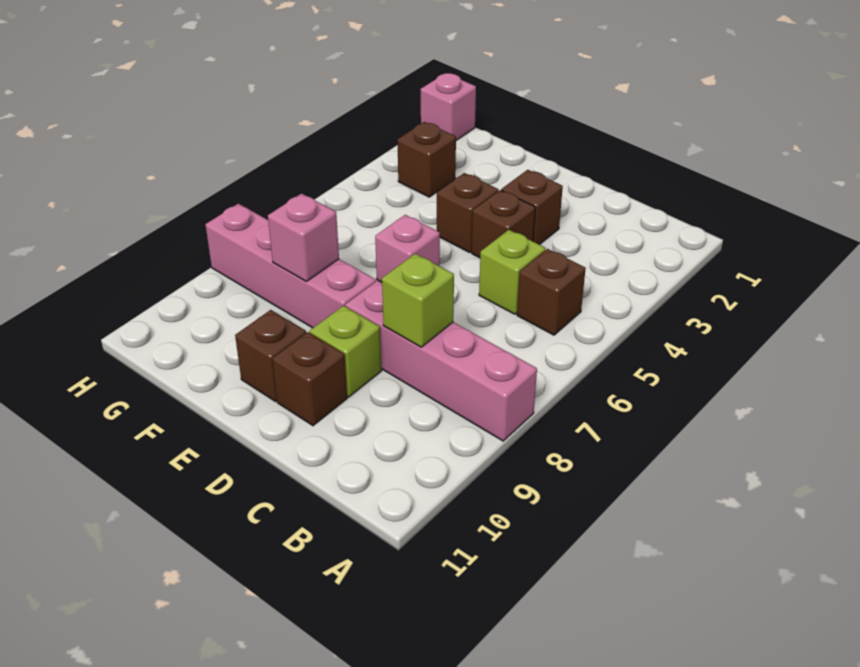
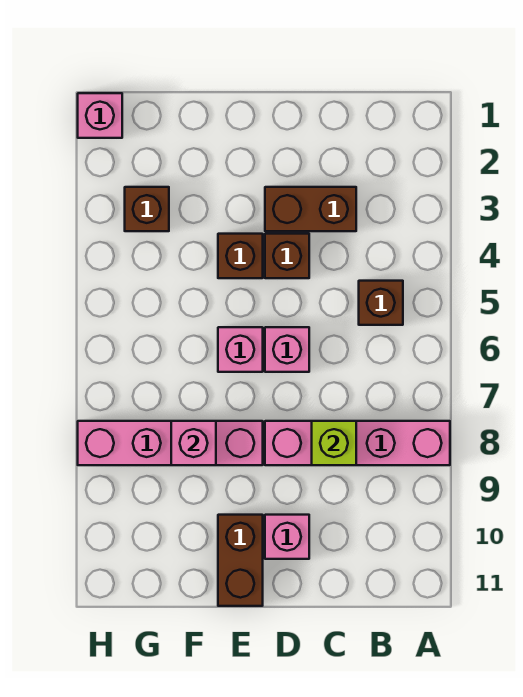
lime 1x1 brick [479,230,546,314] -> none
brown 1x1 brick [501,170,563,245] -> brown 1x2 brick [265,187,356,231]
none -> pink 1x1 brick [265,327,309,372]
lime 1x1 brick [310,306,382,397] -> none
brown 1x1 brick [272,332,347,426] -> pink 1x1 brick [265,515,309,559]
brown 1x1 brick [235,310,306,402] -> brown 1x2 brick [218,515,263,606]

